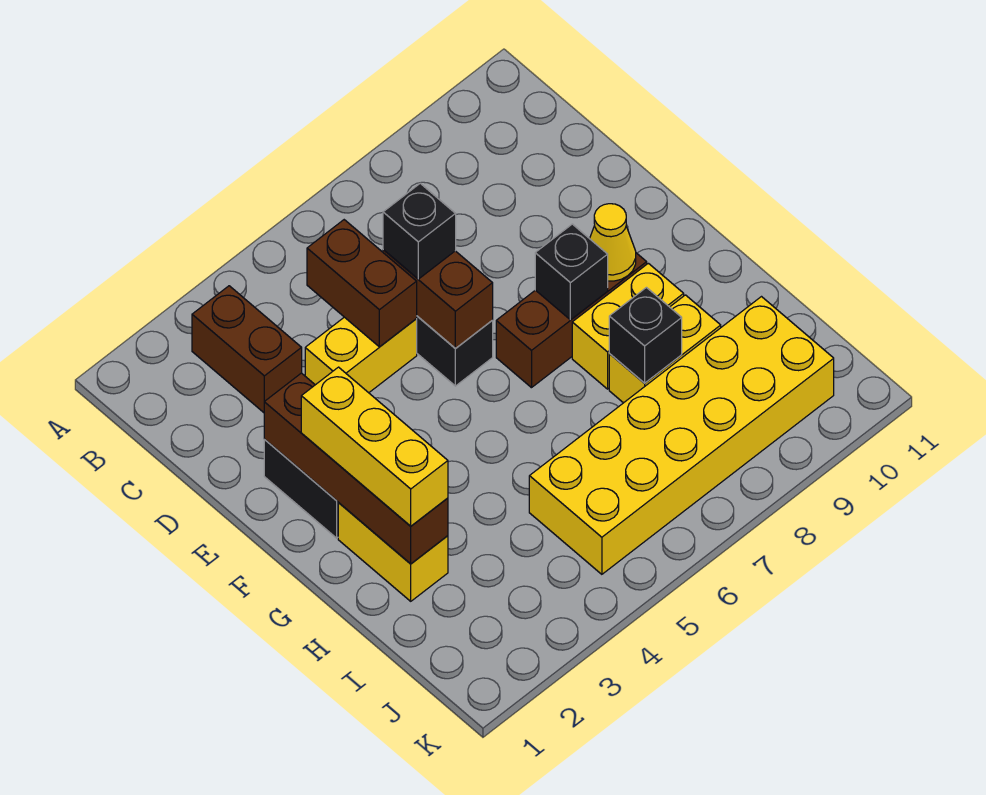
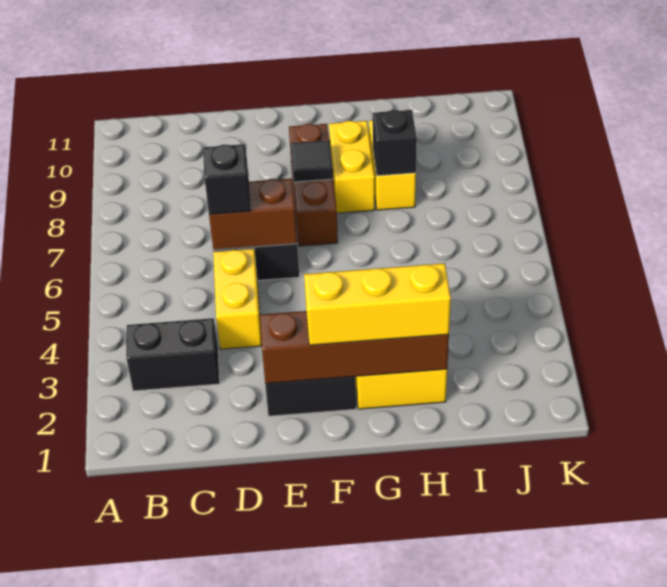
brown 1x2 brick [192,286,302,413] -> black 1x2 brick [126,318,220,391]
brown 1x2 brick [307,220,417,347] -> none
black 1x1 brick [535,224,608,320] -> black 1x1 tile [291,140,333,182]
yellow 1x1 cone [590,204,636,281] -> none
yellow 2x6 brick [529,297,834,574] -> none

